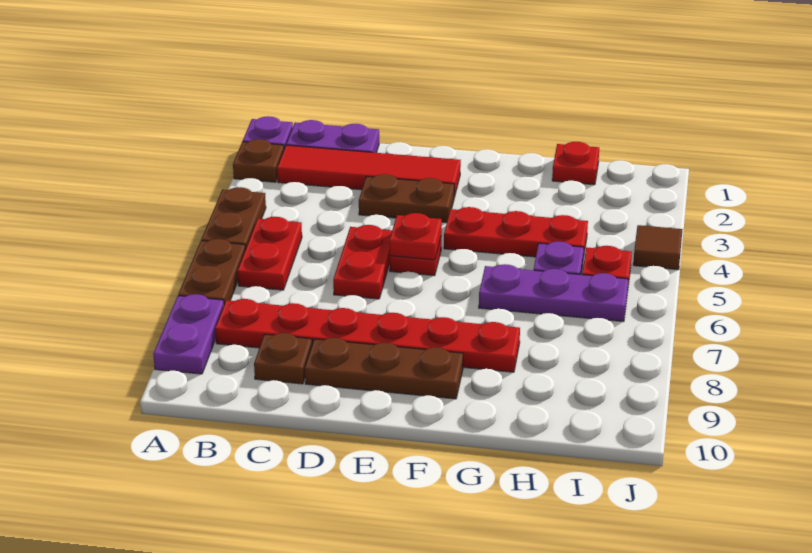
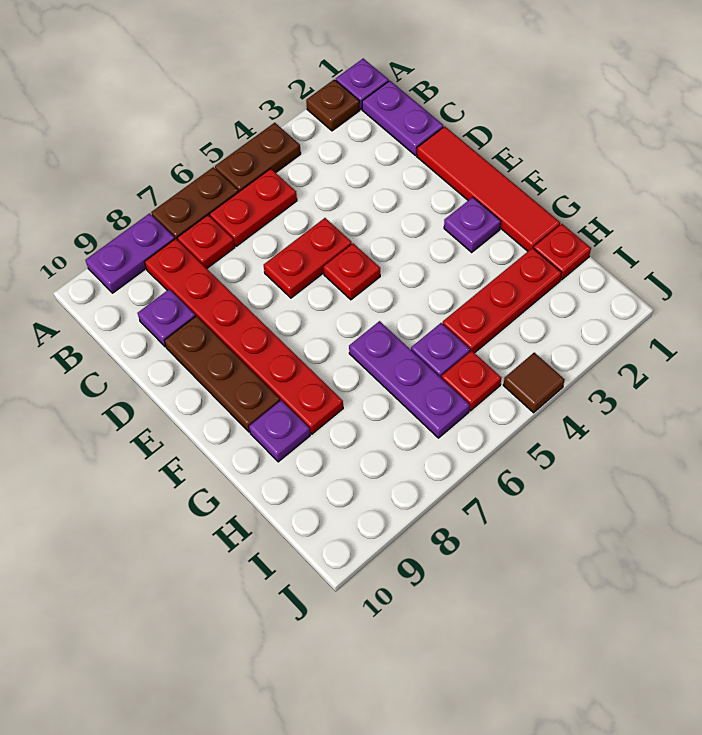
red 1x4 tile [277,145,461,197] -> red 1x4 tile moved to [417,126,560,251]
brown 1x1 plate [254,333,312,384] -> purple 1x1 plate [138,289,195,347]
brown 1x2 plate [359,174,454,223] -> none
red 1x1 plate [389,213,442,260] -> red 1x1 plate moved to [177,215,235,268]
none -> purple 1x1 plate [444,197,501,252]
red 1x3 plate [444,207,588,259] -> red 1x3 plate turned to [442,248,562,353]
none -> purple 1x1 plate [249,400,310,462]

